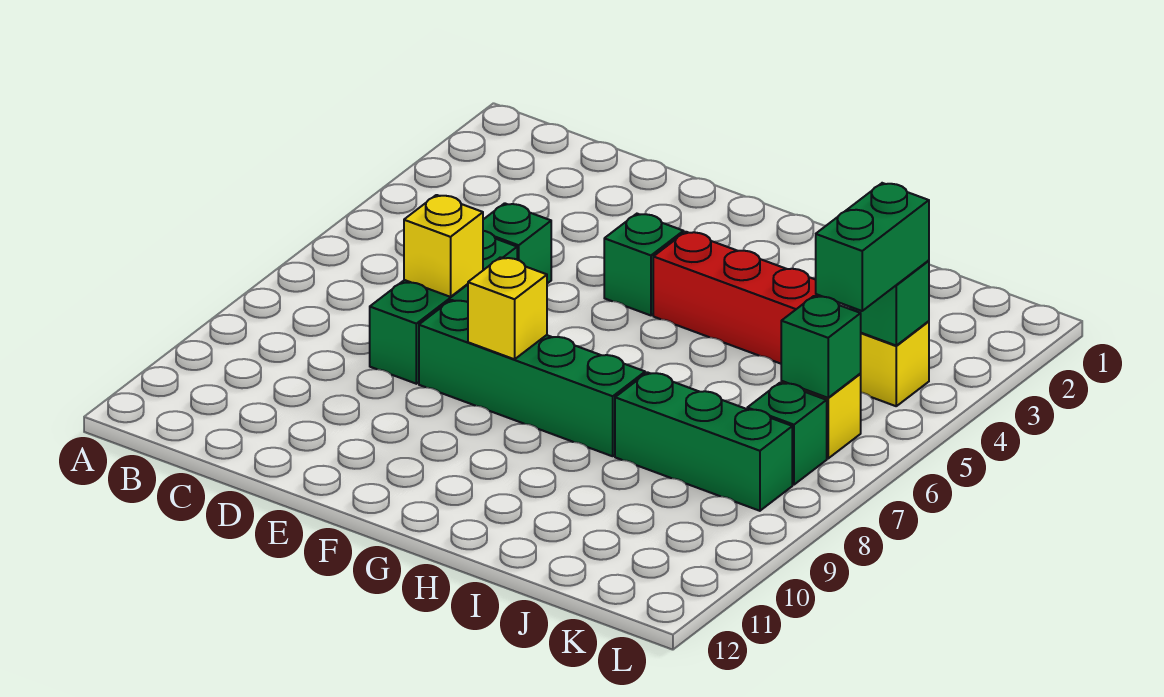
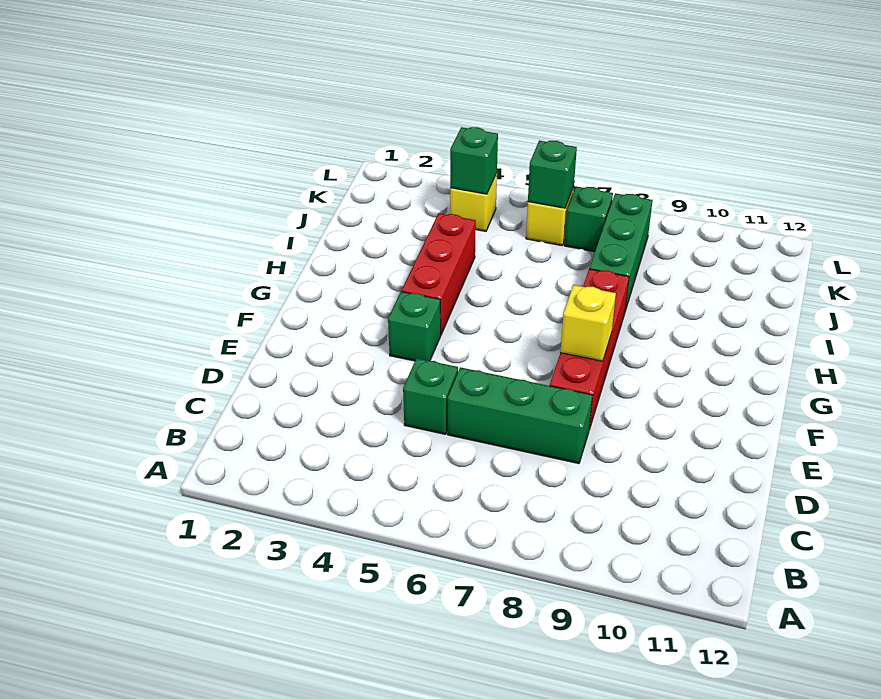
yellow 1x1 brick [404,195,483,297] -> none
green 1x4 brick [419,300,645,456] -> red 1x4 brick [550,269,629,430]
green 1x2 brick [816,183,929,311] -> none

